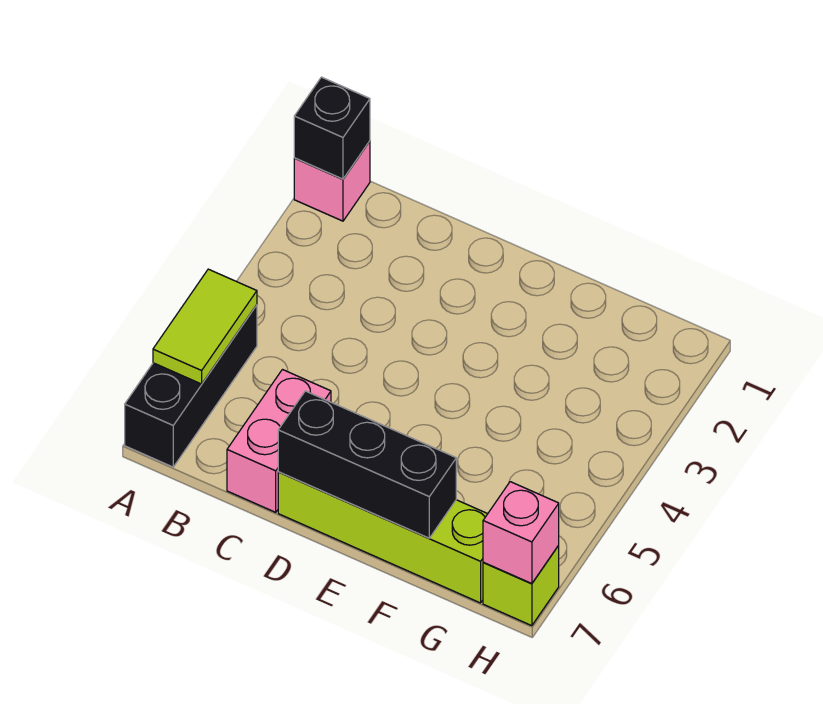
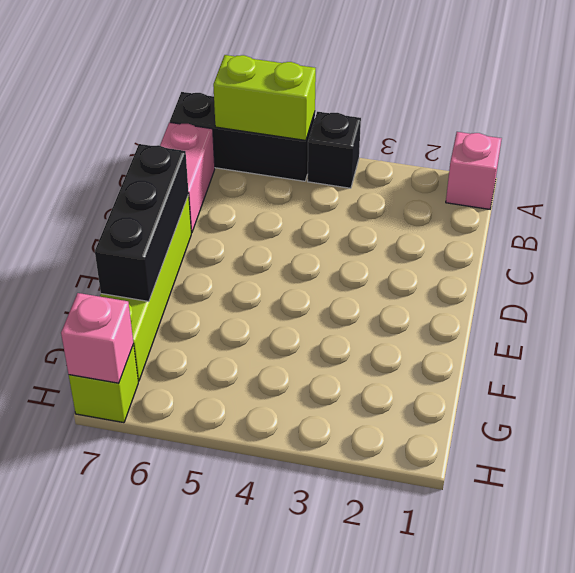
black 1x1 brick [294,77,370,179] -> black 1x1 brick moved to [308,112,361,188]
lime 1x2 tile [153,269,257,384] -> lime 1x2 brick [213,55,316,140]
pink 1x2 brick [227,370,331,512] -> pink 1x2 brick turned to [160,122,215,233]

